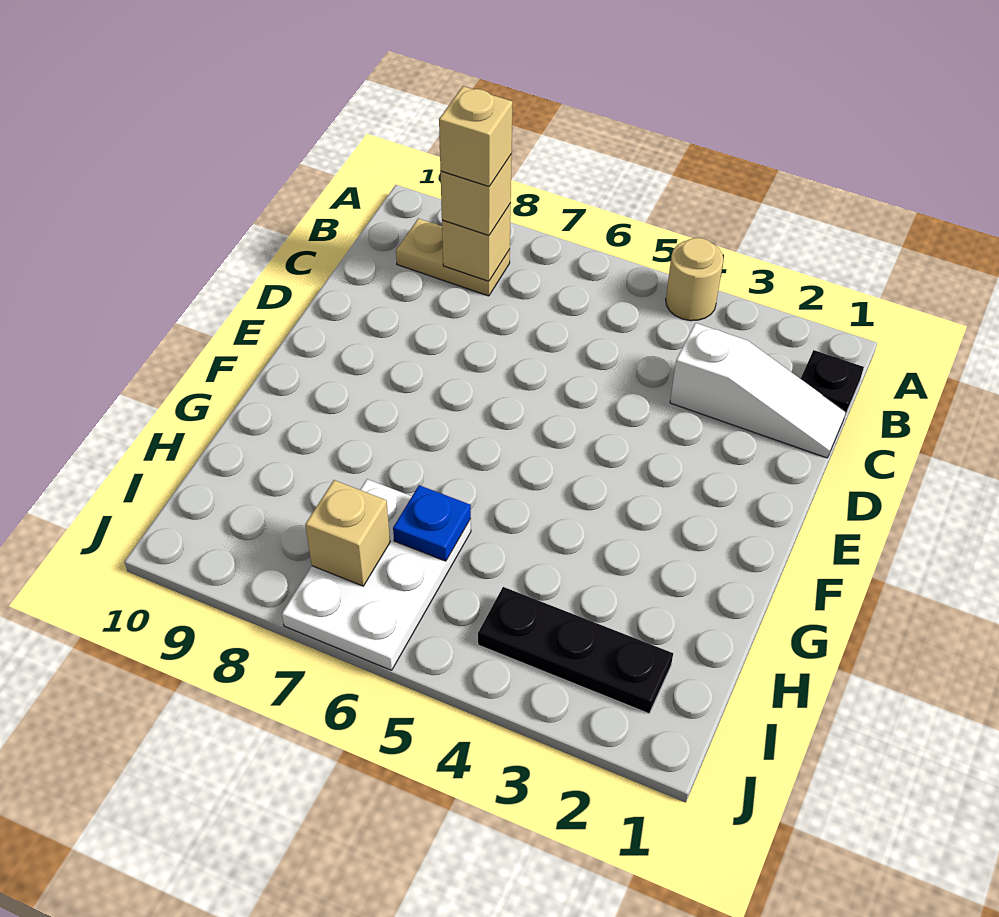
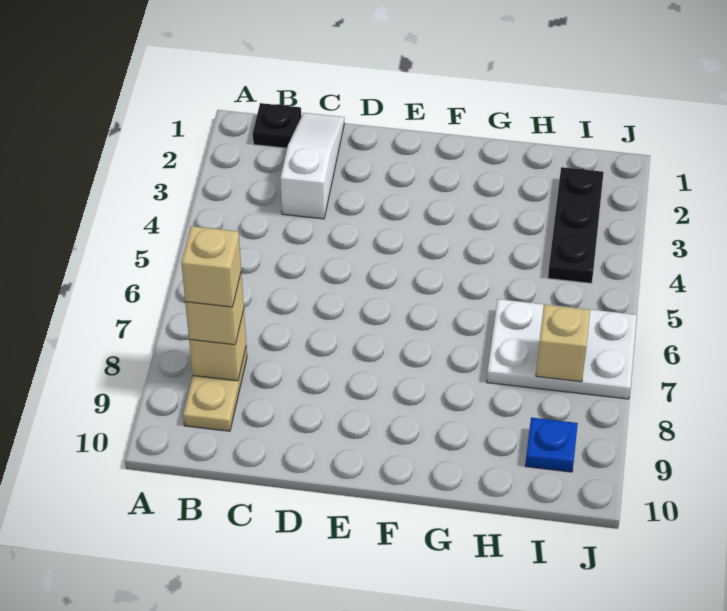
tan 1x1 round brick [666,238,723,321] -> none
blue 1x1 plate [393,485,471,561] -> blue 1x1 plate moved to [525,417,578,472]

